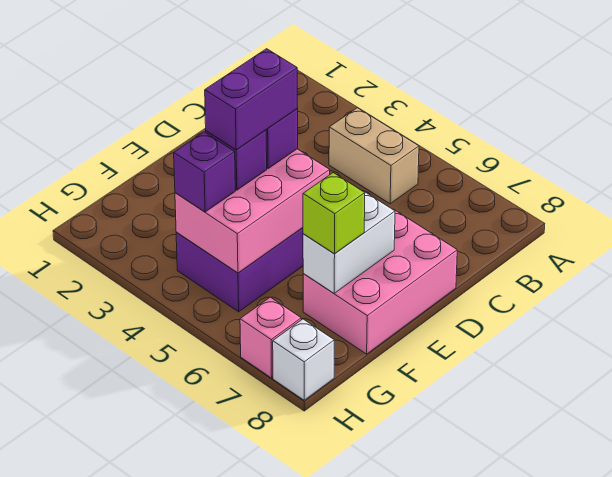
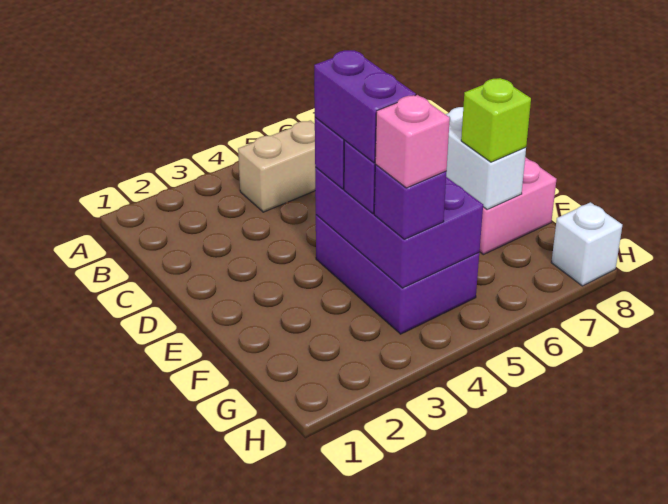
pink 2x3 brick [175,149,330,273] -> purple 2x3 brick [315,167,483,288]
pink 1x1 brick [240,297,301,378] -> pink 1x1 brick moved to [375,95,450,188]

